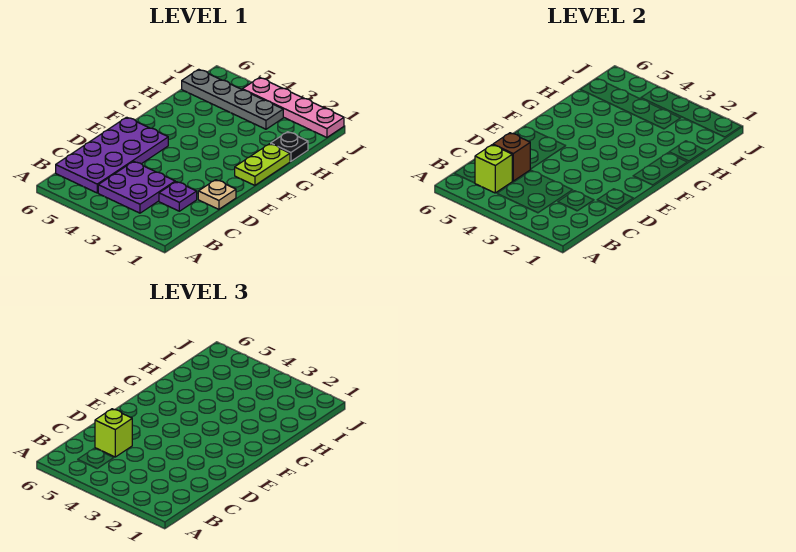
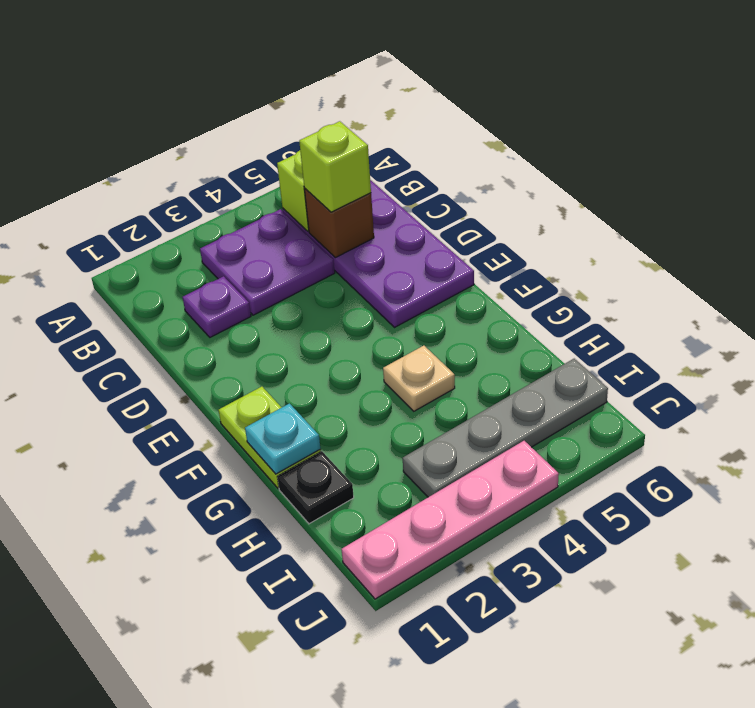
tan 1x1 plate [198,180,236,209] -> tan 1x1 plate moved to [383,346,455,411]
none -> cyan 1x1 plate [245,403,320,474]

